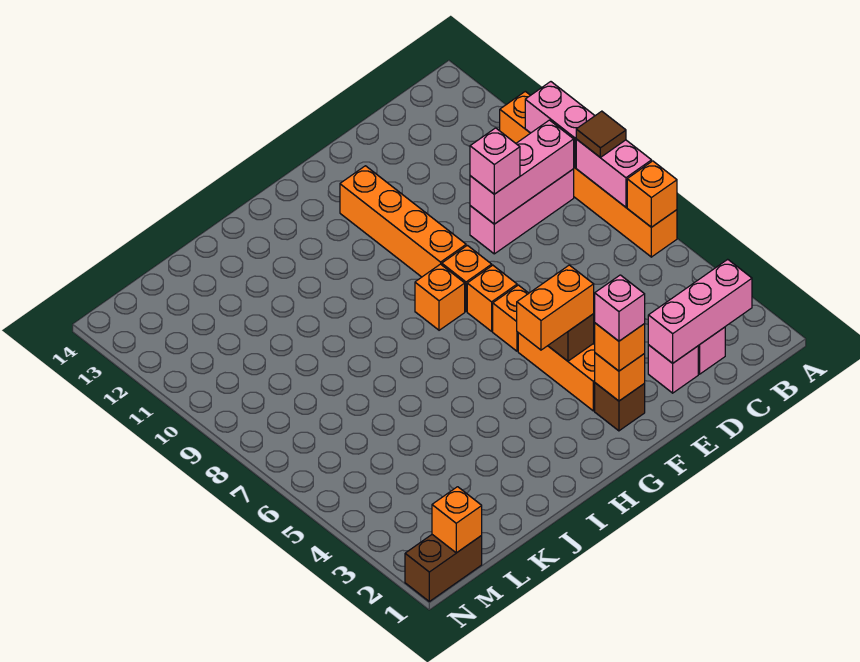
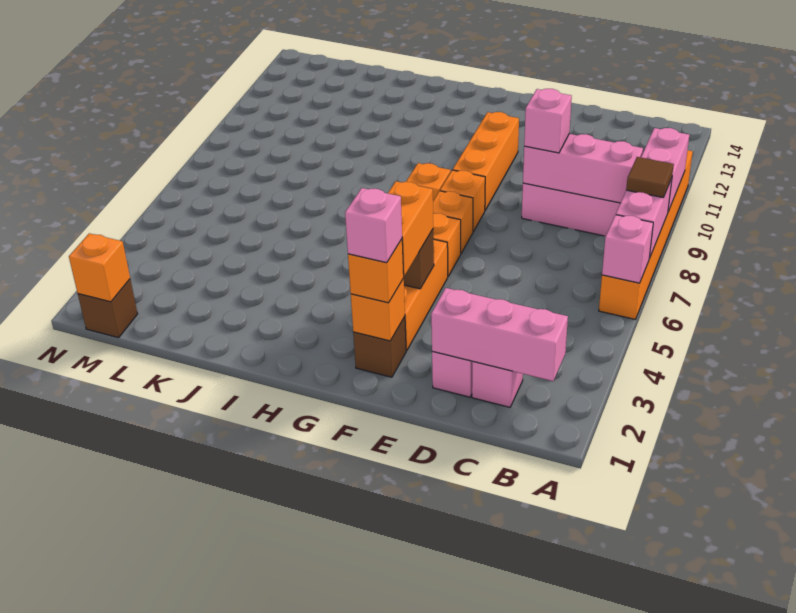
orange 1x1 brick [627,161,677,227] -> pink 1x1 brick [602,215,653,283]
orange 1x2 brick [517,265,594,350] -> orange 1x2 brick turned to [388,181,433,276]
orange 1x4 brick [340,166,466,277] -> orange 1x3 brick [453,112,519,210]
brown 1x2 brick [405,535,482,601] -> brown 1x1 brick [78,279,138,338]

